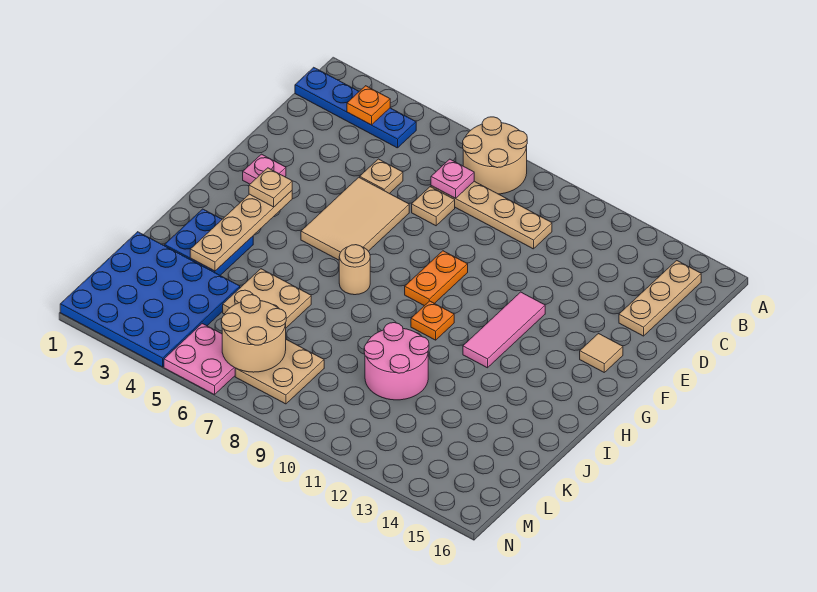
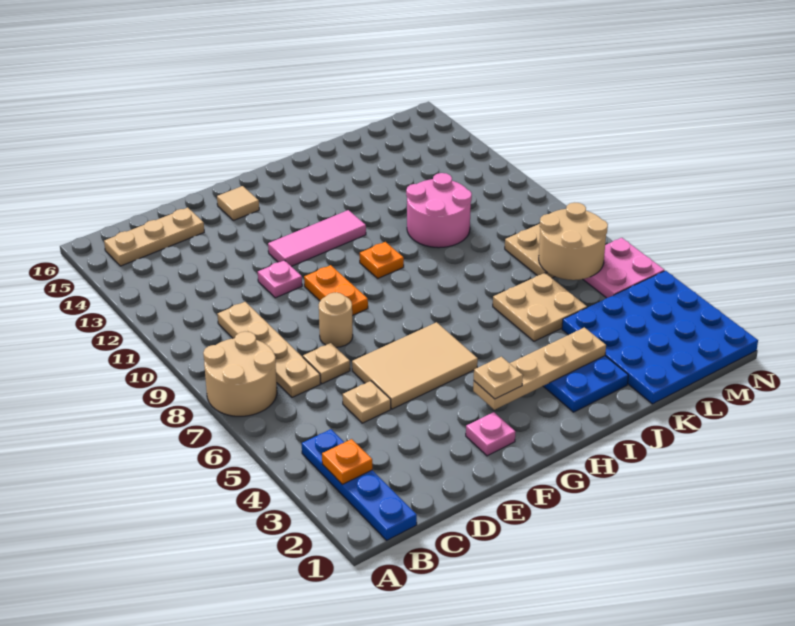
pink 1x1 plate [431,159,474,198] -> pink 1x1 plate moved to [258,260,302,298]
orange 1x2 plate [405,251,468,306] -> orange 1x2 plate turned to [304,265,368,316]
tan 1x1 round brick [339,245,370,295] -> tan 1x1 round brick moved to [319,292,353,347]

